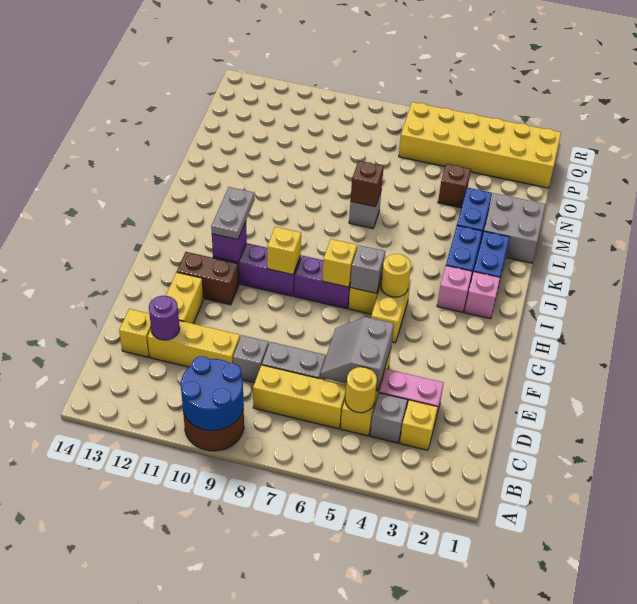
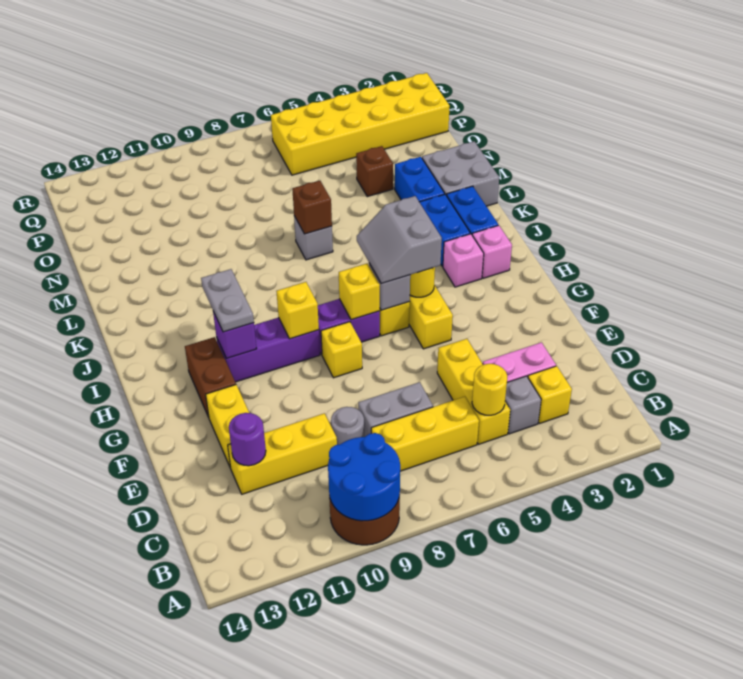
grey 2x2 slope [320,317,394,391] -> grey 2x2 slope moved to [357,196,442,283]
grey 1x1 brick [233,335,269,383] -> grey 1x1 round brick [331,407,364,445]
yellow 1x1 brick [119,309,151,357] -> yellow 1x1 brick moved to [321,322,362,378]
brown 1x2 brick [177,252,239,305] -> brown 1x2 brick turned to [185,337,236,417]

